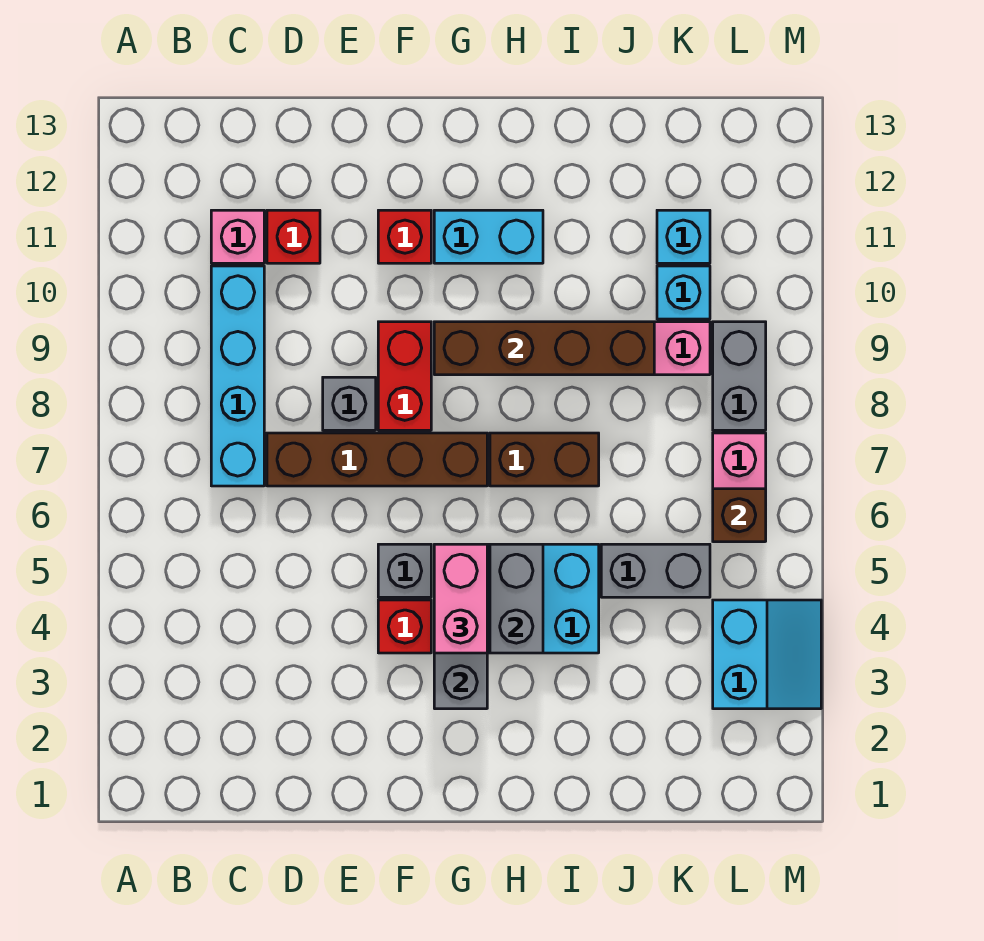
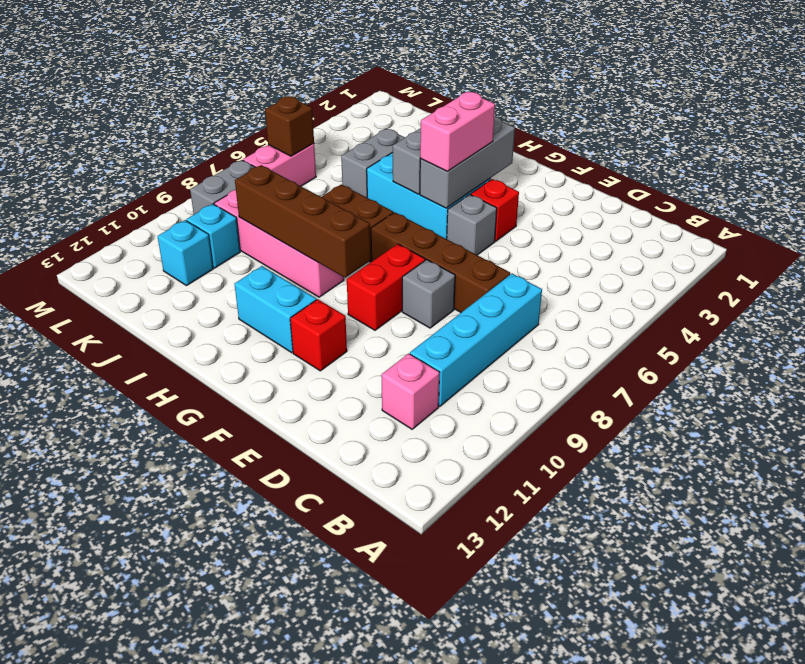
red 1x1 brick [267,210,320,263] -> none
grey 1x2 brick [601,544,710,597] -> grey 1x2 brick turned to [341,129,405,197]
cyan 2x2 slope [713,600,821,709] -> none

